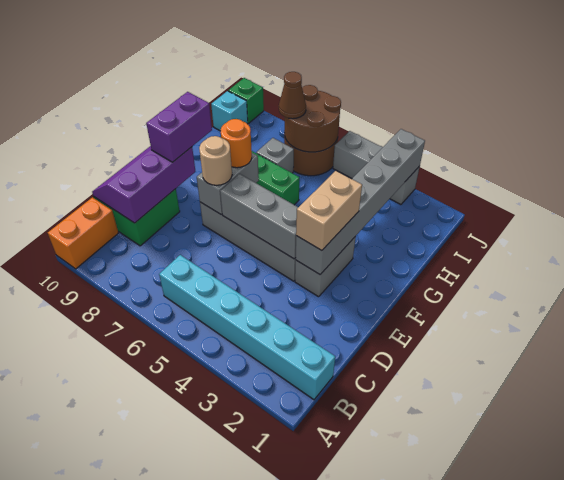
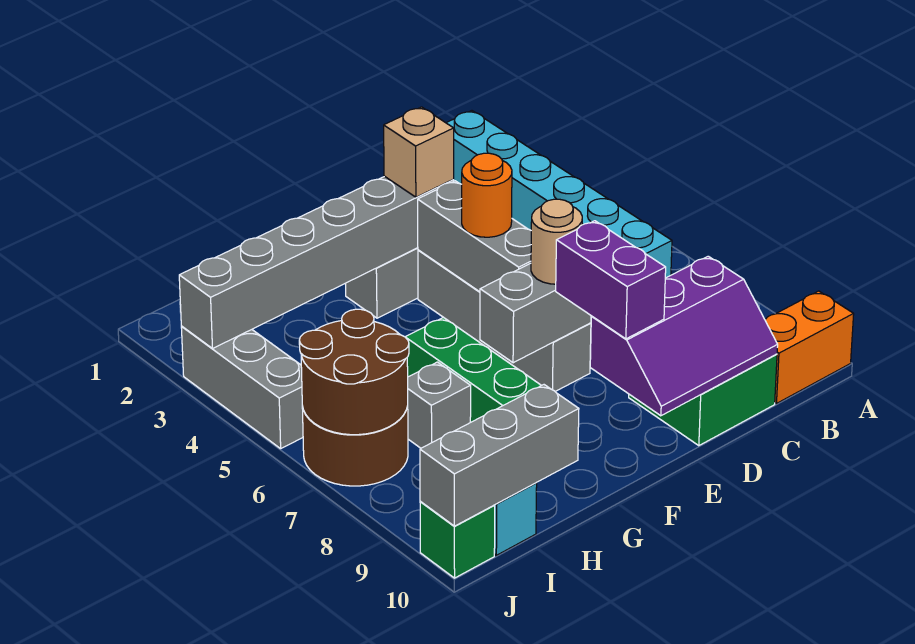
tan 1x2 brick [296,171,362,251] -> tan 1x1 brick [384,107,454,197]
purple 1x2 brick [146,92,212,162] -> purple 1x2 brick turned to [556,221,666,339]
orange 1x1 round brick [221,119,252,168] -> orange 1x1 round brick moved to [462,153,512,237]
none -> grey 1x3 brick [420,385,579,526]
brown 1x1 cone [279,72,306,119] -> none

